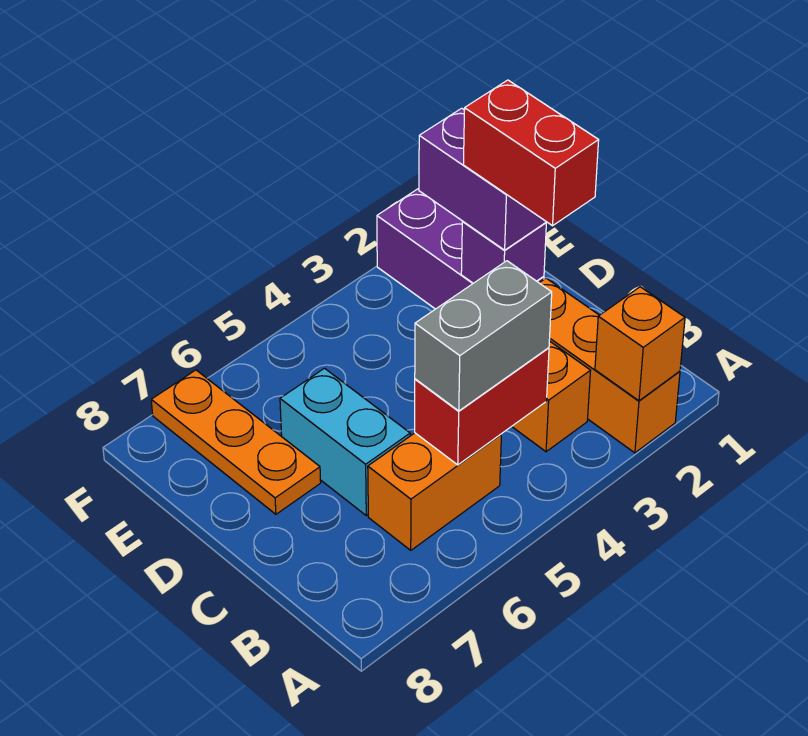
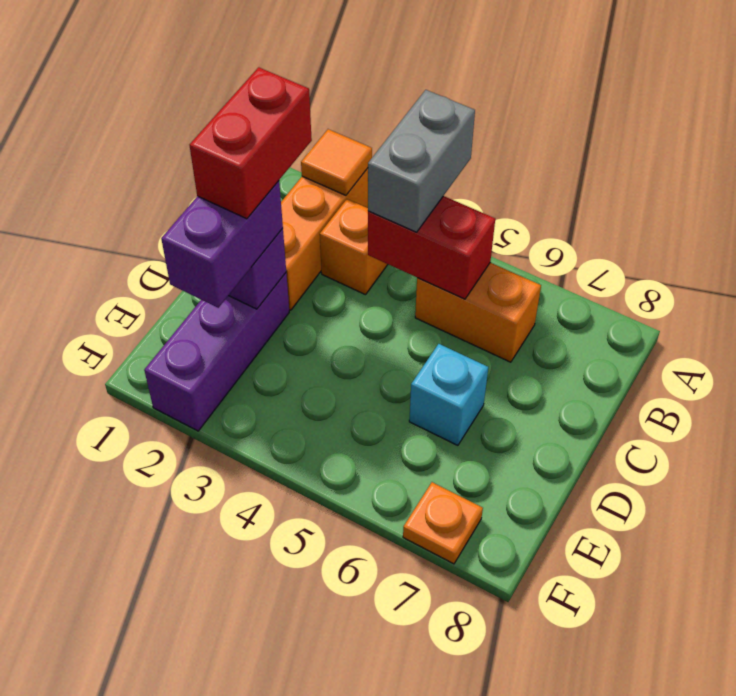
orange 1x1 brick [595,287,685,401] -> orange 1x1 tile [301,129,372,195]
grey 1x2 brick [415,261,552,411] -> grey 1x2 brick turned to [368,90,475,232]
cyan 1x2 brick [280,368,410,516] -> cyan 1x1 brick [409,344,488,445]
orange 1x3 plate [151,370,321,514] -> orange 1x1 plate [403,482,483,564]

